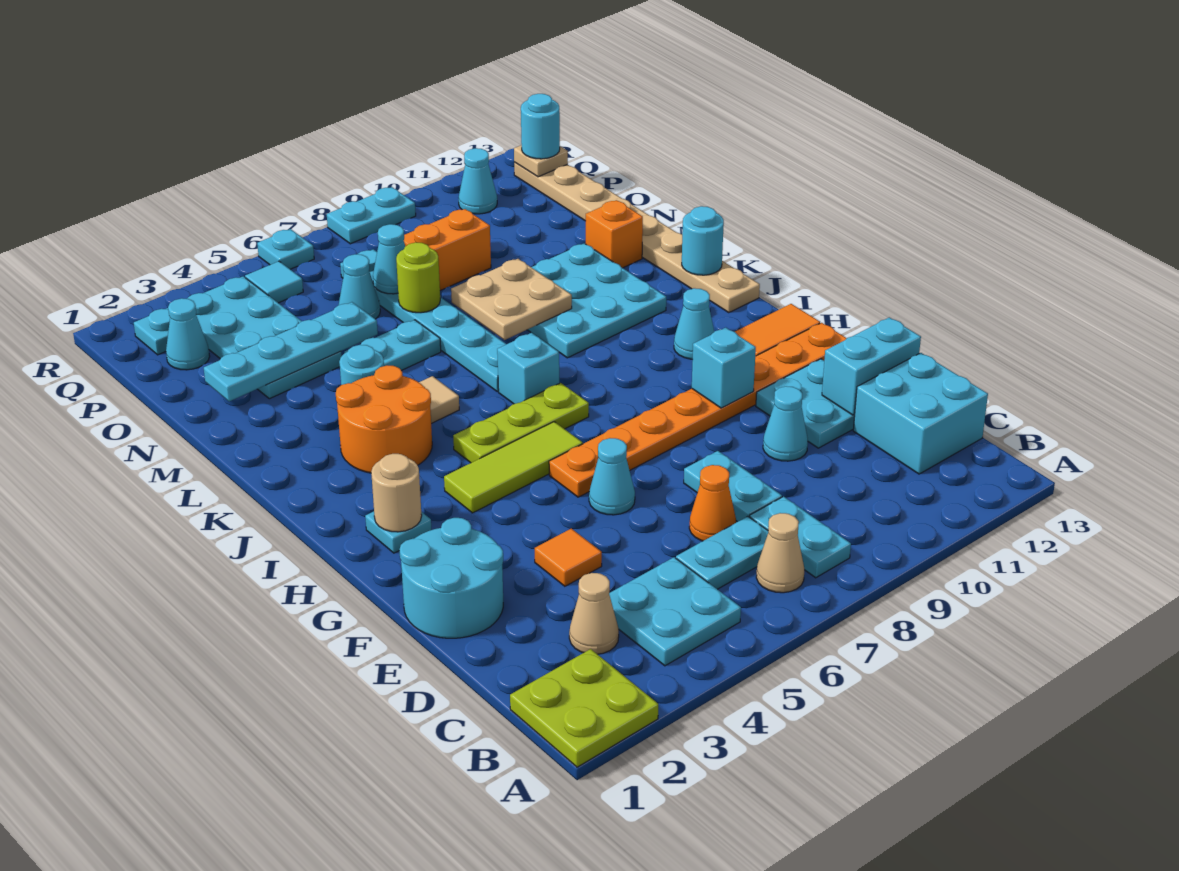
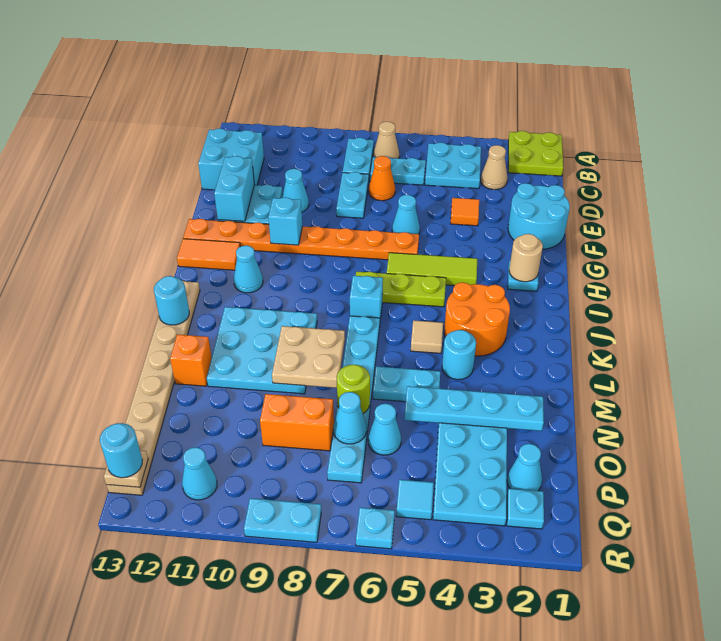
cyan 1x2 brick [822,317,921,415] -> cyan 1x2 brick turned to [214,156,254,221]

